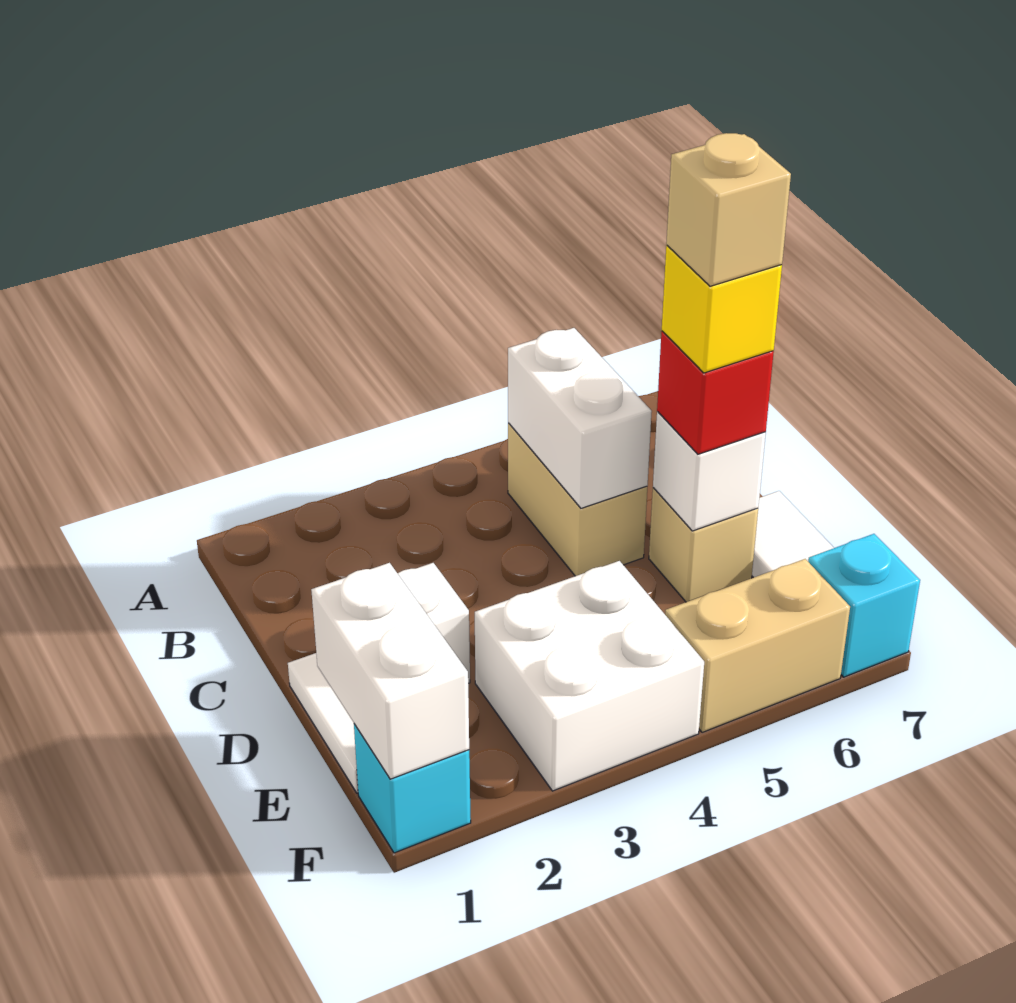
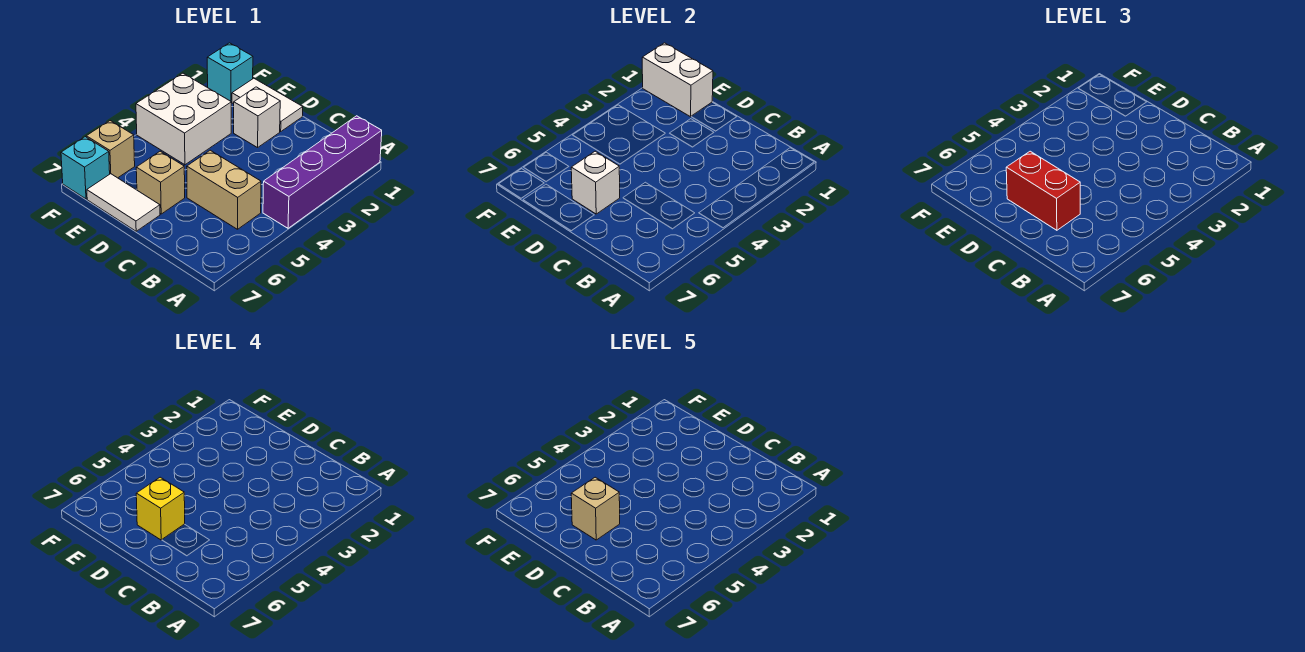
none -> purple 1x4 brick [263,116,382,228]
white 1x2 brick [508,328,652,508] -> none
red 1x1 brick [657,331,774,454] -> red 1x2 brick [1006,151,1080,230]
tan 1x2 brick [665,559,850,733] -> tan 1x1 brick [86,121,135,178]

